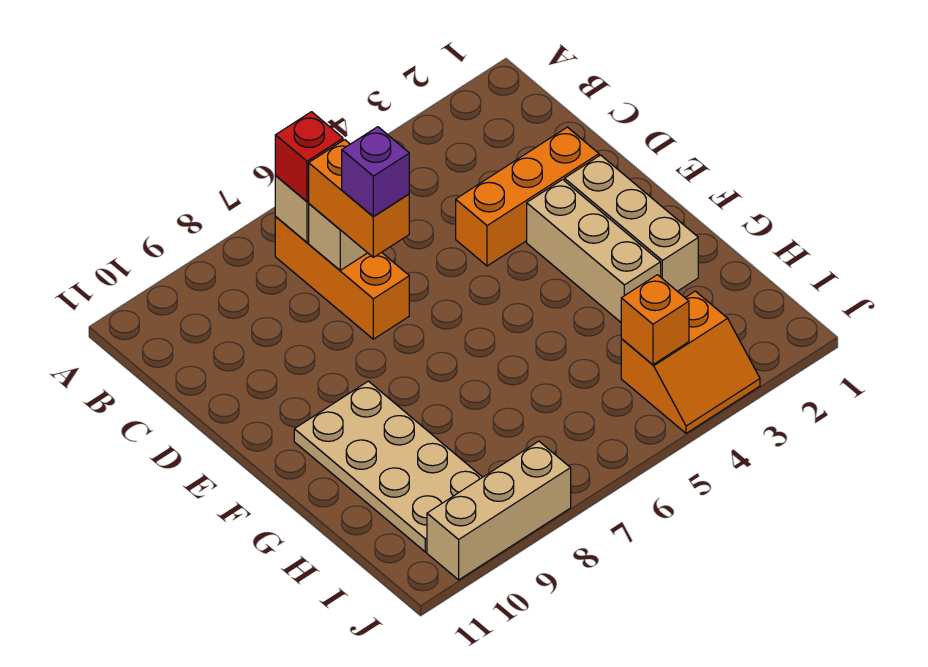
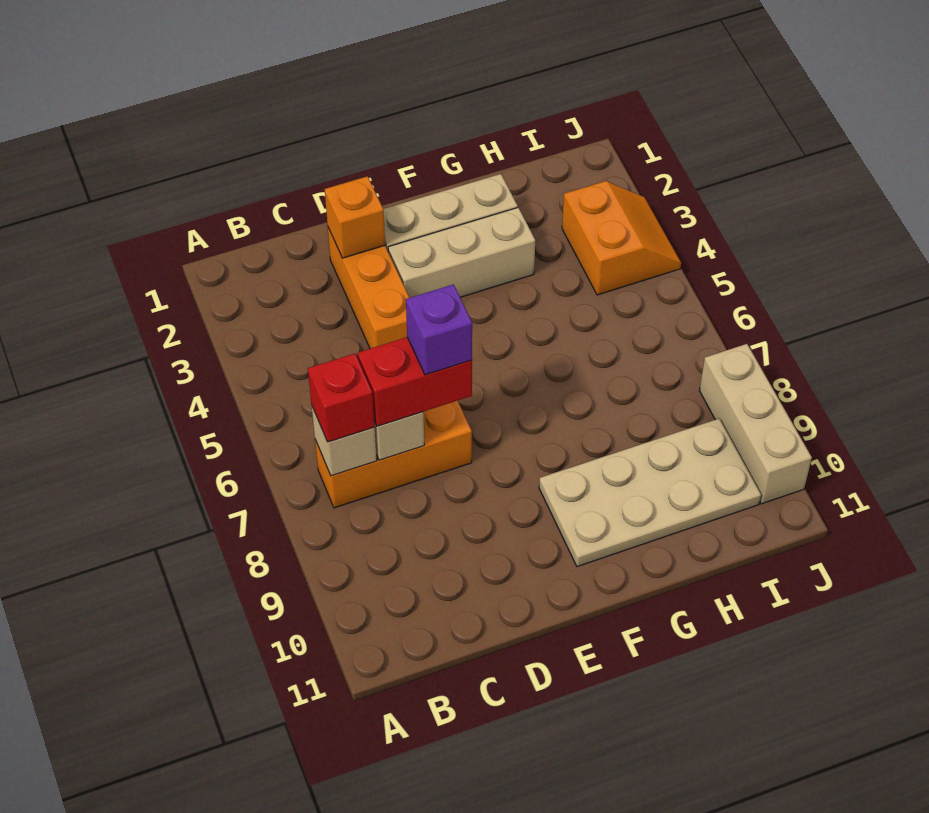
orange 1x2 brick [309,140,409,257] -> red 1x2 brick [358,337,472,426]
orange 1x1 brick [621,275,689,365] -> orange 1x1 brick moved to [325,176,385,258]

